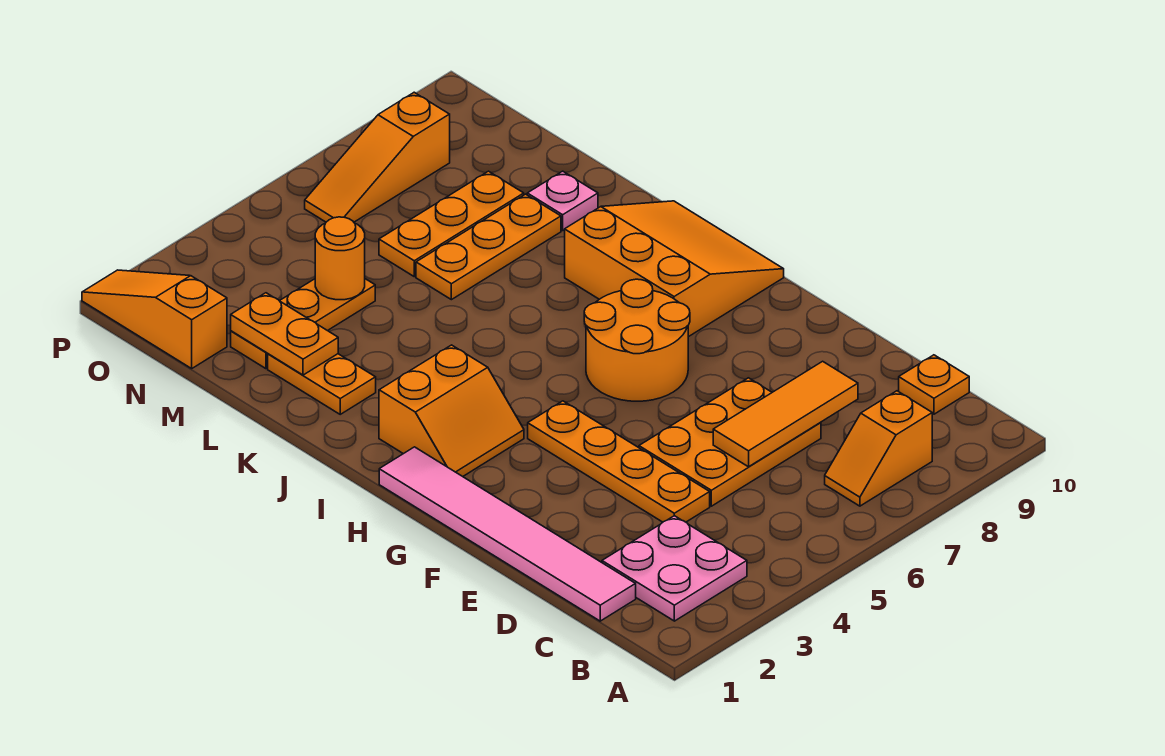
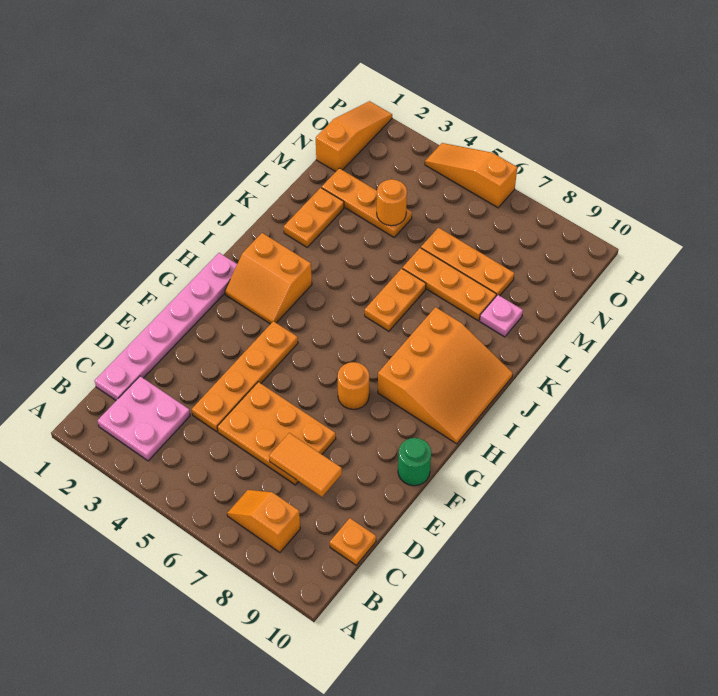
pink 1x6 tile [379,447,636,621] -> pink 1x6 plate [95,253,237,400]
orange 1x3 tile [713,361,858,467] -> orange 1x2 tile [269,433,342,497]
none -> green 1x1 round brick [398,438,431,486]
orange 2x2 round brick [584,279,690,401] -> orange 1x1 round brick [338,362,369,409]
orange 1x2 plate [231,293,338,375] -> orange 1x2 plate moved to [365,268,426,331]
orange 1x3 slope [305,92,450,222] -> orange 1x3 slope moved to [425,143,517,208]

